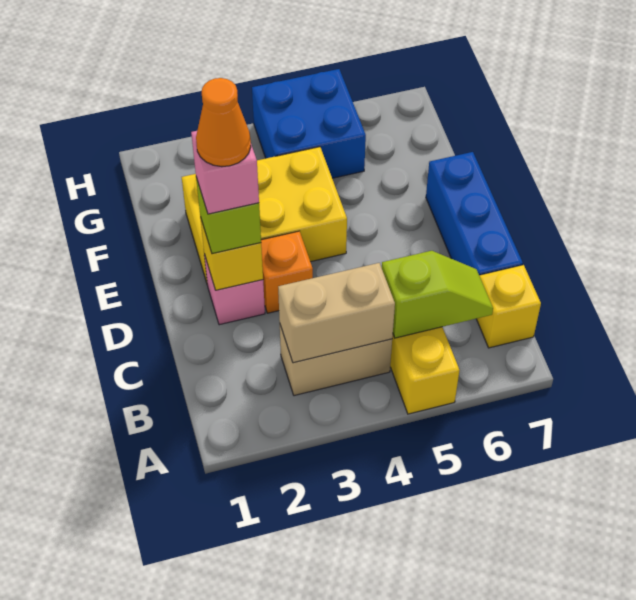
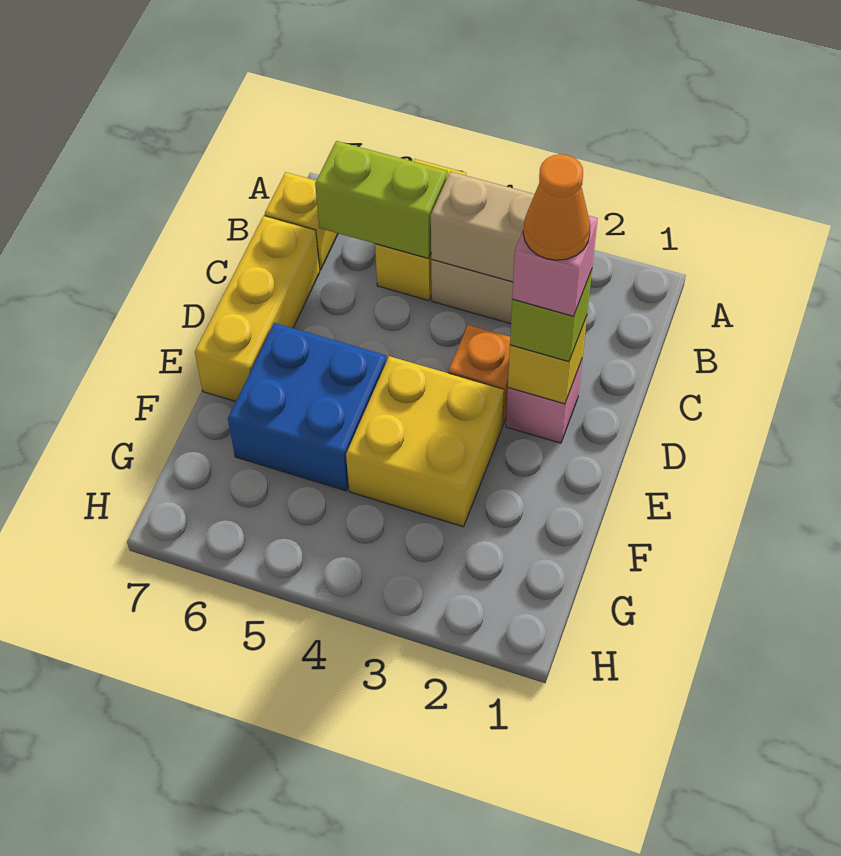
lime 1x2 slope [382,251,493,338] -> lime 1x2 brick [315,141,447,258]
blue 1x3 brick [426,152,523,275] -> yellow 1x3 brick [195,216,320,401]
yellow 2x3 brick [182,147,347,285] -> yellow 2x2 brick [346,356,504,527]
blue 2x2 brick [252,69,366,178] -> blue 2x2 brick moved to [228,323,386,491]

